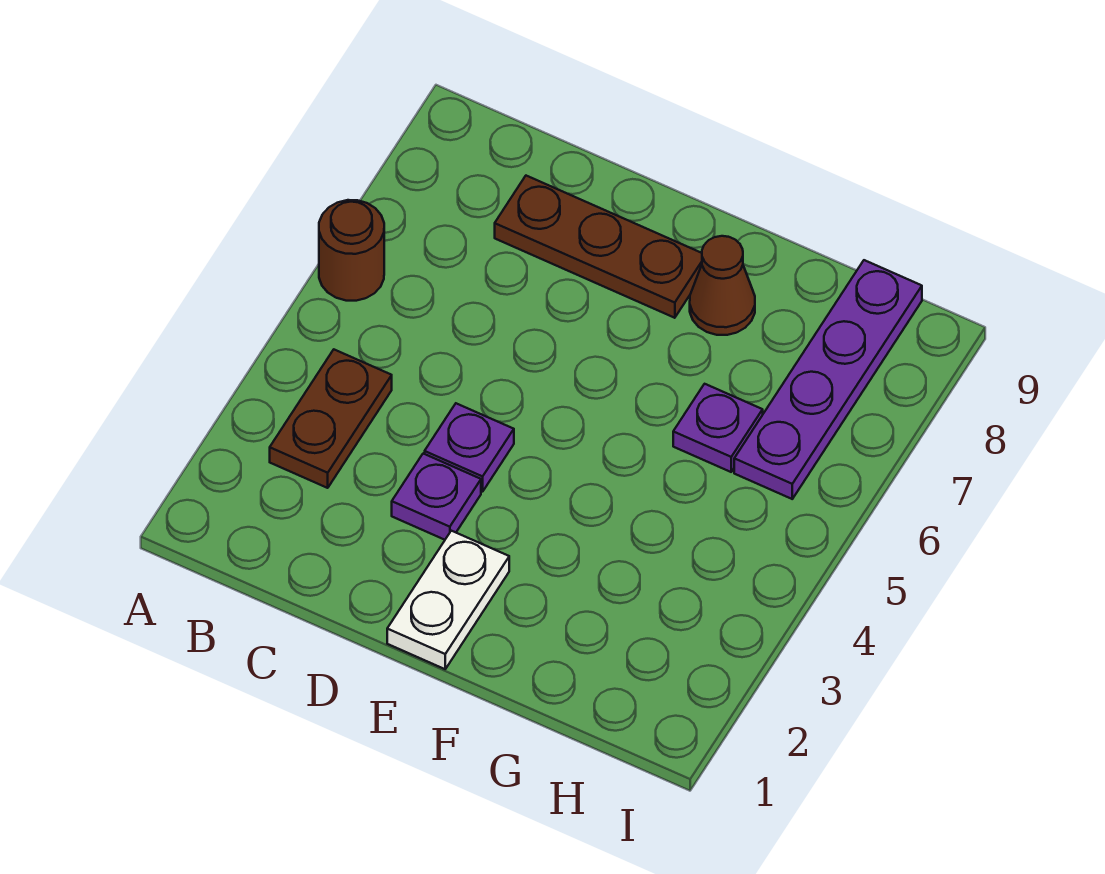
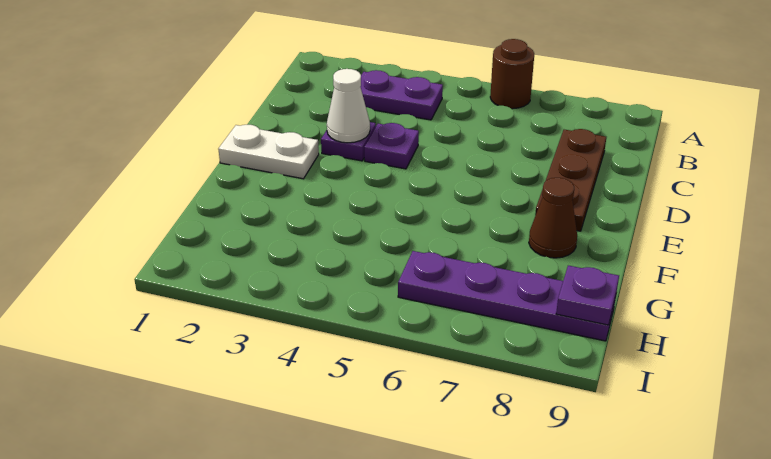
brown 1x2 plate [270,350,392,488] -> purple 1x2 plate [361,70,443,120]
none -> white 1x1 cone [327,69,370,143]
purple 1x1 plate [673,384,763,472] -> purple 1x1 plate moved to [556,266,619,325]

